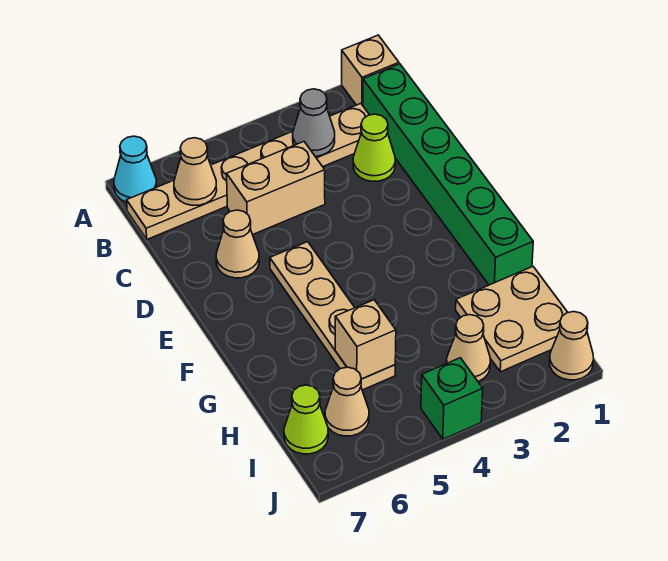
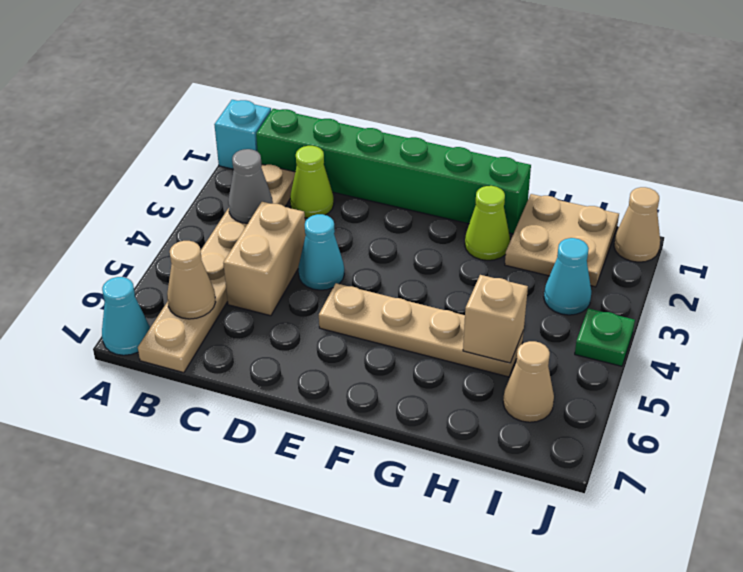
tan 1x1 brick [342,35,399,105] -> cyan 1x1 brick [214,100,271,169]
none -> cyan 1x1 cone [298,214,344,290]
tan 1x1 cone [216,210,259,278] -> none
tan 1x1 cone [447,315,490,381] -> cyan 1x1 cone [544,238,591,315]
lime 1x1 cone [284,385,328,454] -> lime 1x1 cone moved to [465,186,510,260]
green 1x1 brick [421,358,483,439] -> green 1x1 plate [575,308,635,366]

